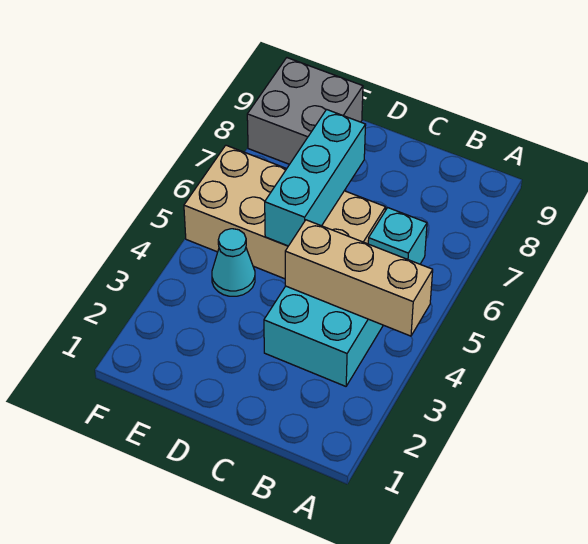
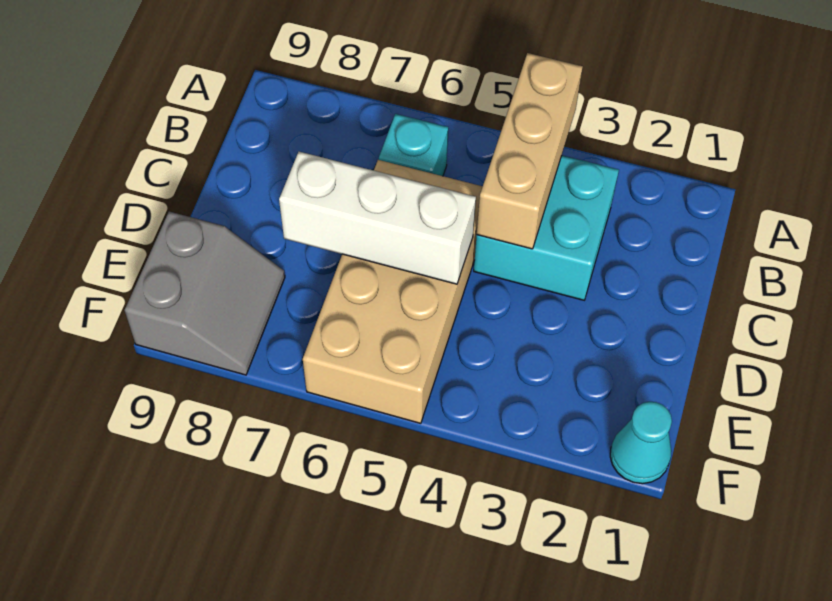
cyan 1x3 brick [265,110,366,246] -> white 1x3 brick [279,152,476,284]
cyan 1x1 cone [212,229,255,296] -> cyan 1x1 cone moved to [610,401,672,484]
grey 2x2 brick [247,58,363,164] -> grey 2x2 slope [125,212,285,375]

